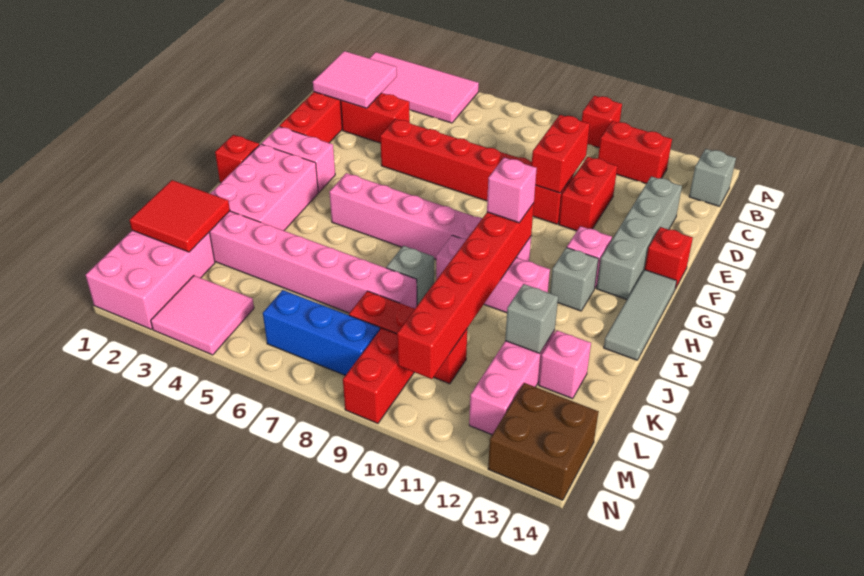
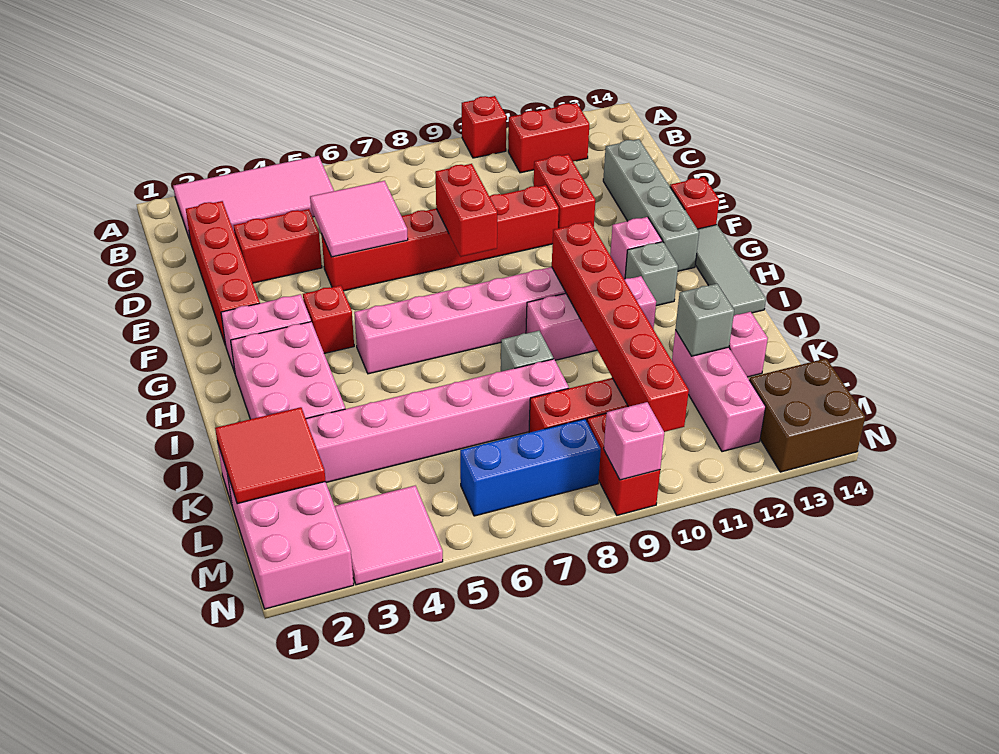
grey 1x1 brick [689,149,736,206] -> none
pink 2x2 tile [313,51,397,108] -> pink 2x2 tile moved to [310,181,408,257]
red 1x2 brick [532,115,590,193] -> red 1x2 brick moved to [435,164,497,257]
red 1x1 brick [215,135,259,183] -> red 1x1 brick moved to [303,285,354,353]
pink 1x1 brick [487,158,537,223] -> pink 1x1 brick moved to [604,402,664,480]

